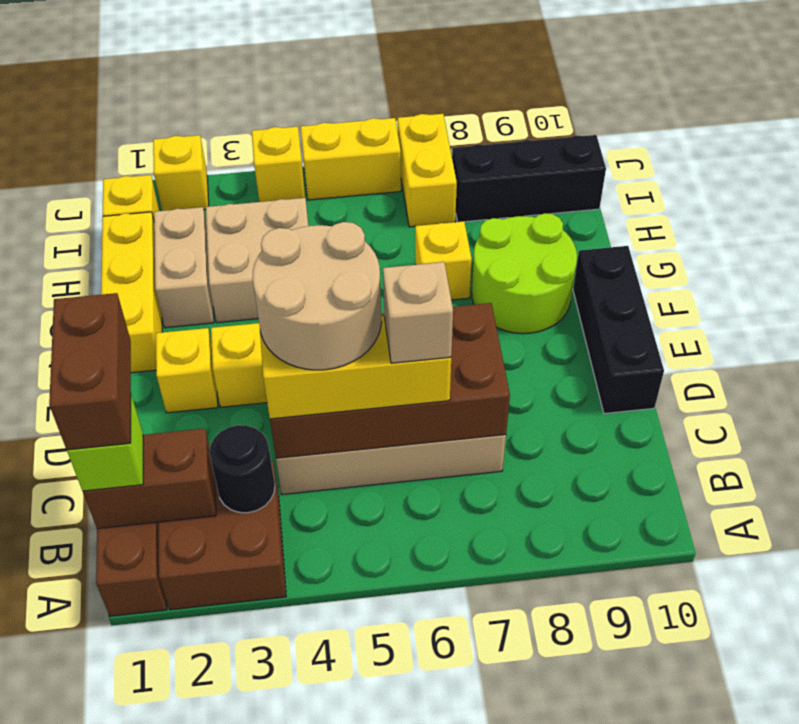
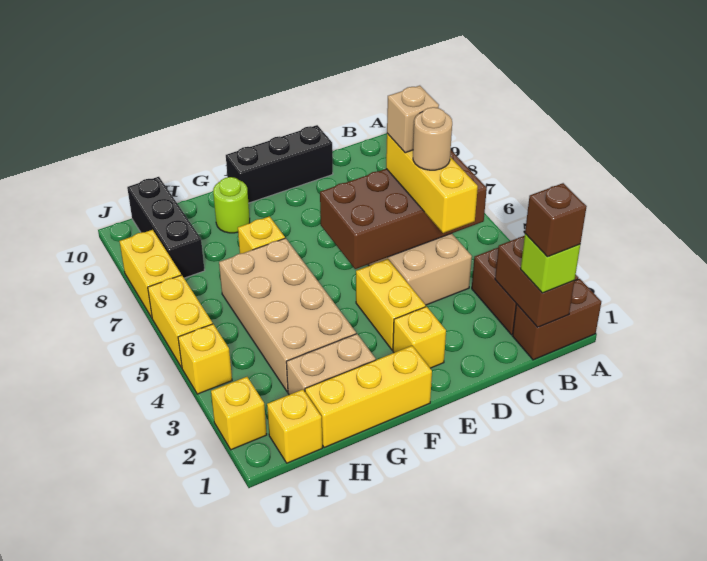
brown 1x2 brick [49,293,131,450] -> brown 1x1 brick [525,183,587,257]
black 1x1 round brick [209,425,275,513] -> none
brown 2x4 brick [270,303,510,458] -> brown 2x4 brick turned to [320,151,487,269]
tan 2x2 round brick [252,222,382,370] -> tan 1x1 round brick [413,107,452,170]
lime 2x2 round brick [472,213,577,334] -> lime 1x1 round brick [213,177,250,233]
tan 2x2 brick [206,198,308,323] -> tan 2x4 brick [219,238,356,392]
yellow 1x2 brick [398,114,457,227] -> yellow 1x2 brick turned to [119,230,181,318]

